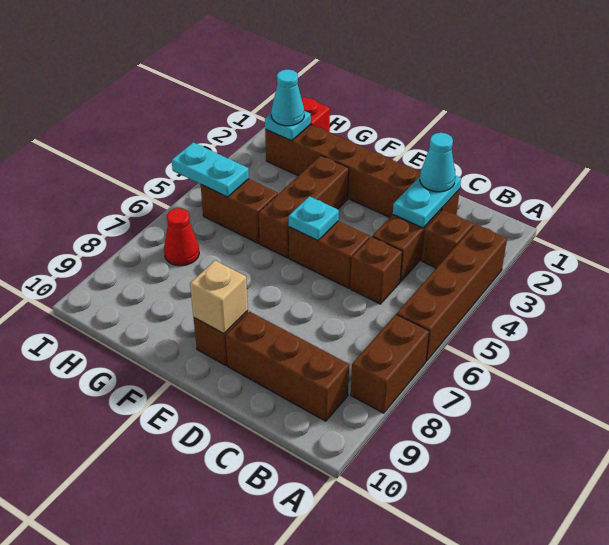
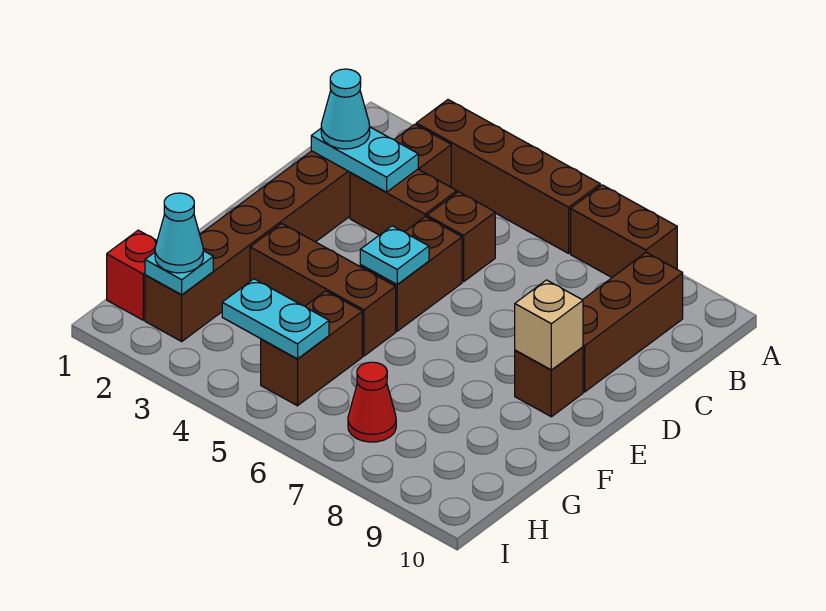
cyan 1x2 plate [172,142,249,197] -> cyan 1x2 plate turned to [222,279,329,359]

